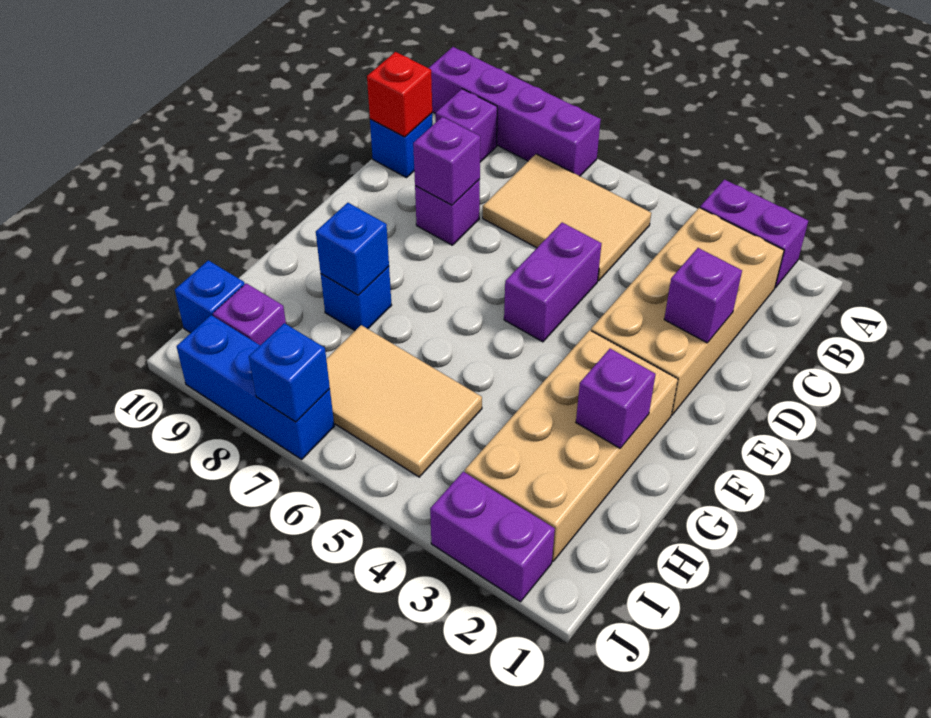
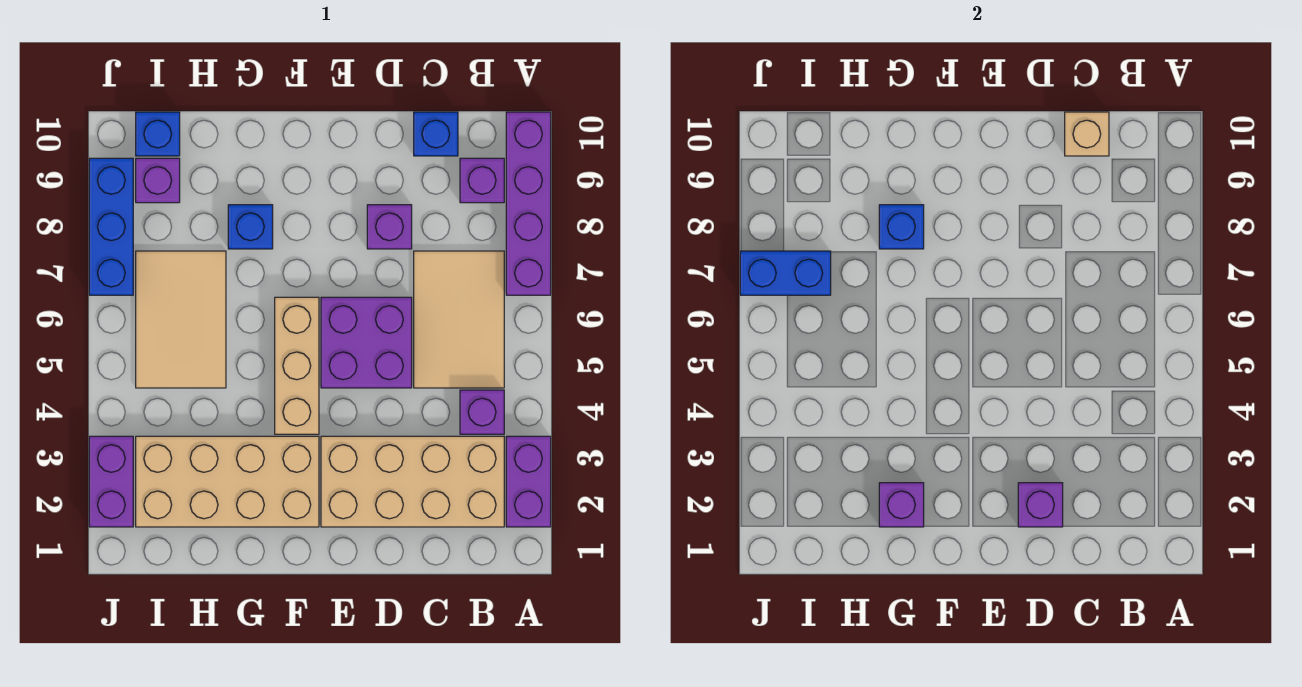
red 1x1 brick [367,52,432,137] -> tan 1x1 brick [1065,112,1109,156]
purple 1x2 brick [504,223,602,342] -> purple 2x2 brick [321,297,412,388]
purple 1x1 brick [413,117,480,205] -> purple 1x1 brick moved to [460,390,504,434]
none -> tan 1x3 brick [275,297,319,434]
blue 1x1 brick [249,323,330,422] -> blue 1x2 brick [740,251,831,295]

